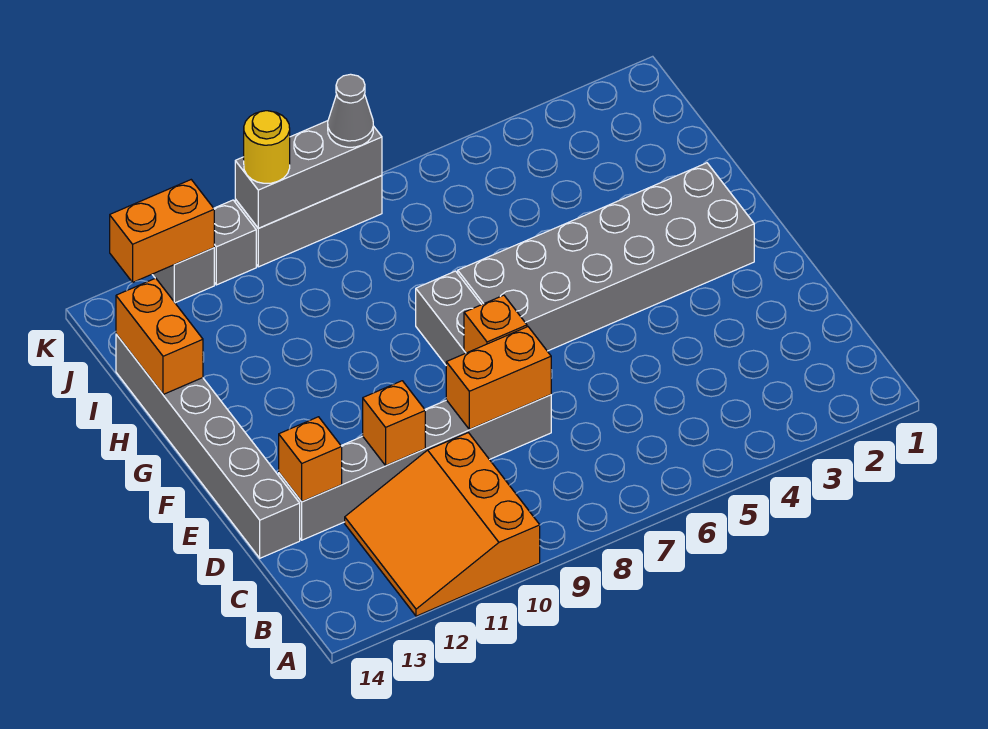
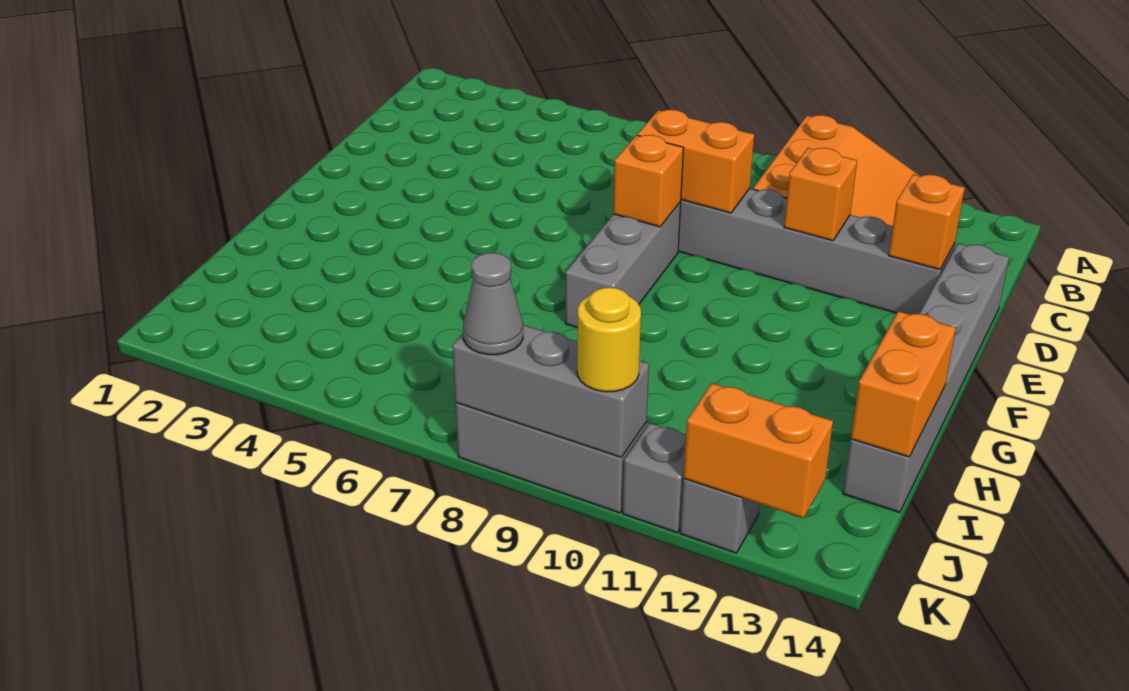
grey 2x6 brick [458,163,754,351] -> none

